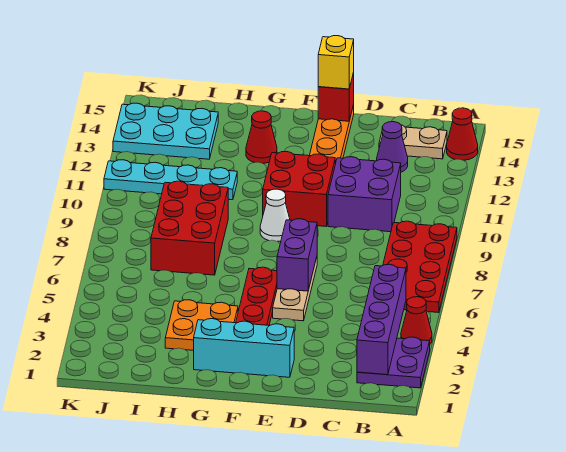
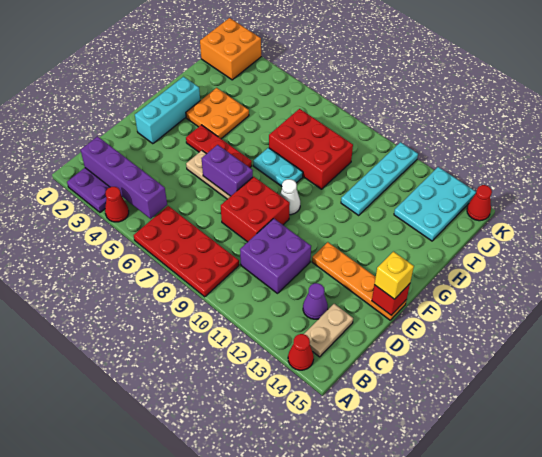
red 2x2 brick [263,151,335,226] -> red 2x2 brick moved to [221,177,290,242]
none -> cyan 1x2 plate [253,148,303,186]
red 1x1 cone [246,111,277,163] -> red 1x1 cone moved to [467,185,492,221]
none -> orange 2x2 brick [200,18,261,80]

